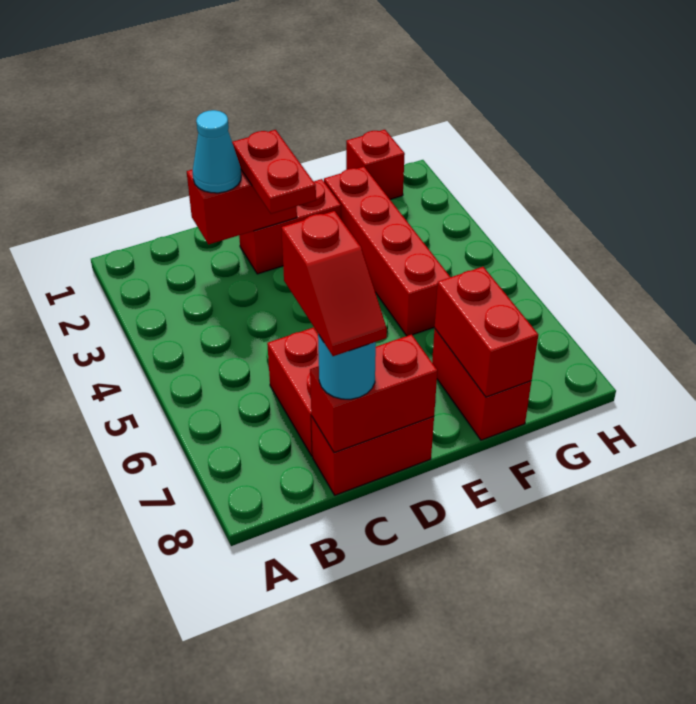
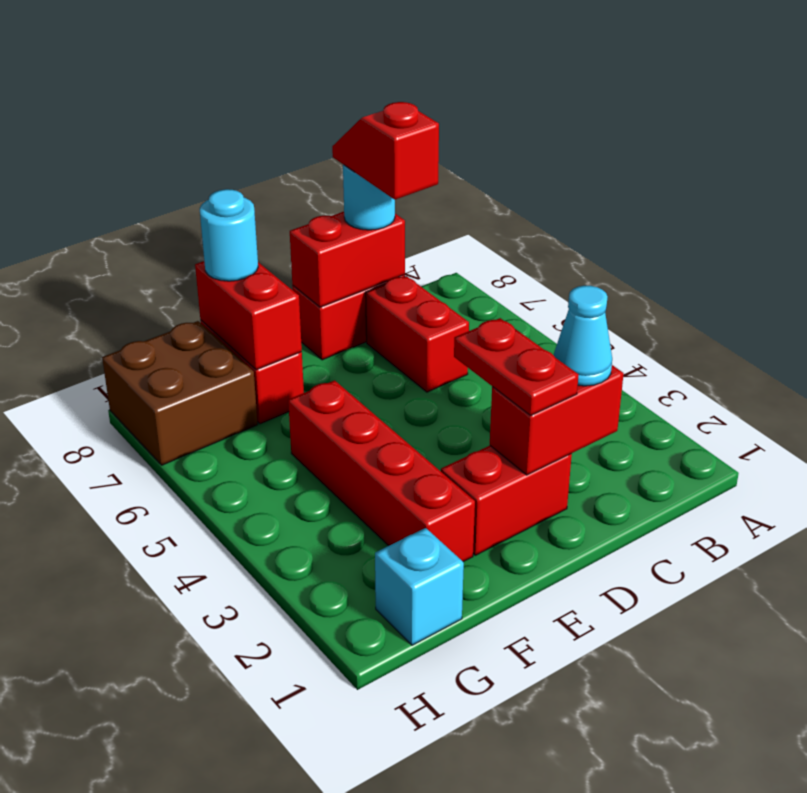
none -> cyan 1x1 round brick [200,189,258,281]
red 1x1 brick [346,130,405,200] -> cyan 1x1 brick [375,528,464,645]
none -> brown 2x2 brick [102,321,258,465]

